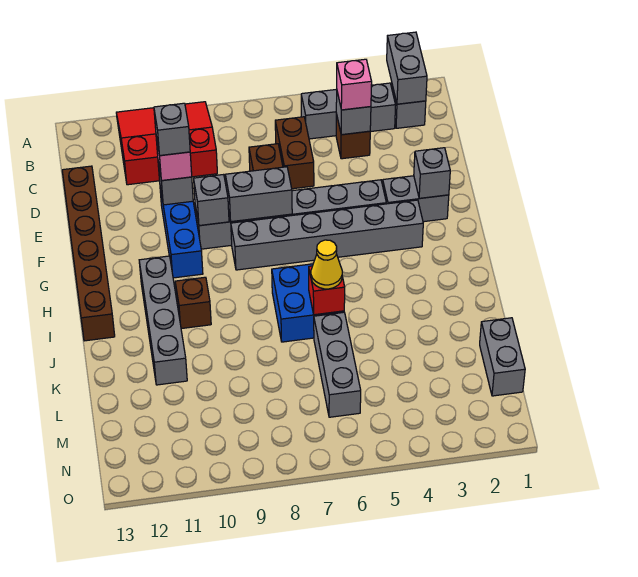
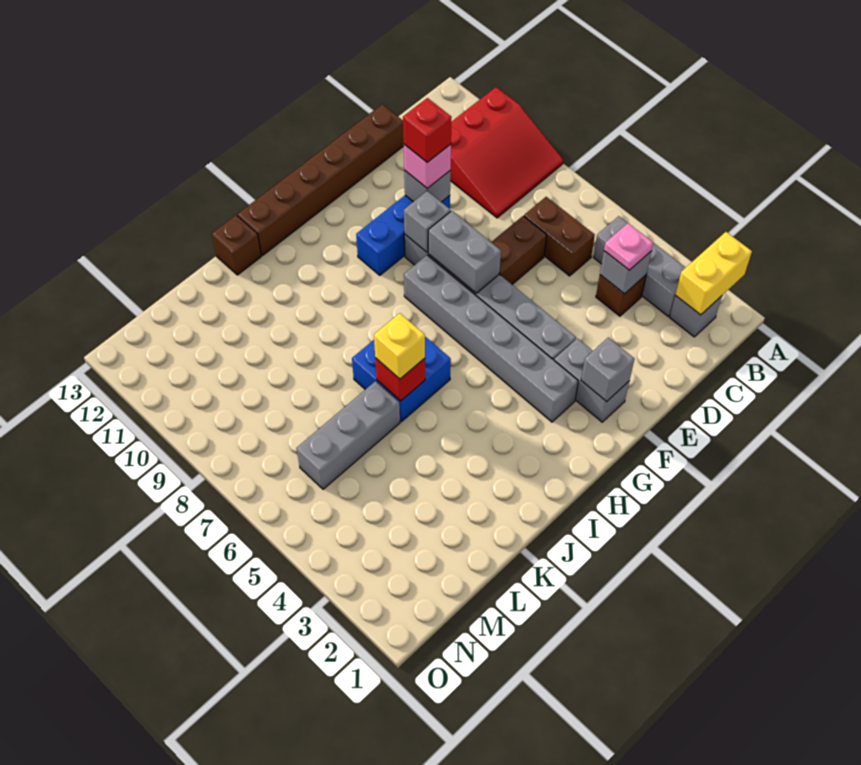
grey 1x2 brick [387,32,427,104] -> yellow 1x2 brick [675,232,752,315]
red 3x3 slope [116,102,217,185] -> red 3x3 slope turned to [450,87,563,218]
pink 1x1 brick [337,59,372,110] -> pink 1x1 plate [604,223,653,270]
brown 1x2 brick [275,117,314,189] -> brown 1x2 brick turned to [524,197,595,276]
grey 1x1 brick [154,103,190,155] -> red 1x1 brick [403,98,452,162]
grey 1x4 brick [139,256,187,385] -> none
brown 1x1 brick [175,277,211,329] -> brown 1x1 brick moved to [212,215,261,275]
yellow 1x1 cone [311,240,342,289] -> yellow 1x1 brick [374,313,425,379]
grey 1x2 brick [480,318,525,396] -> none

